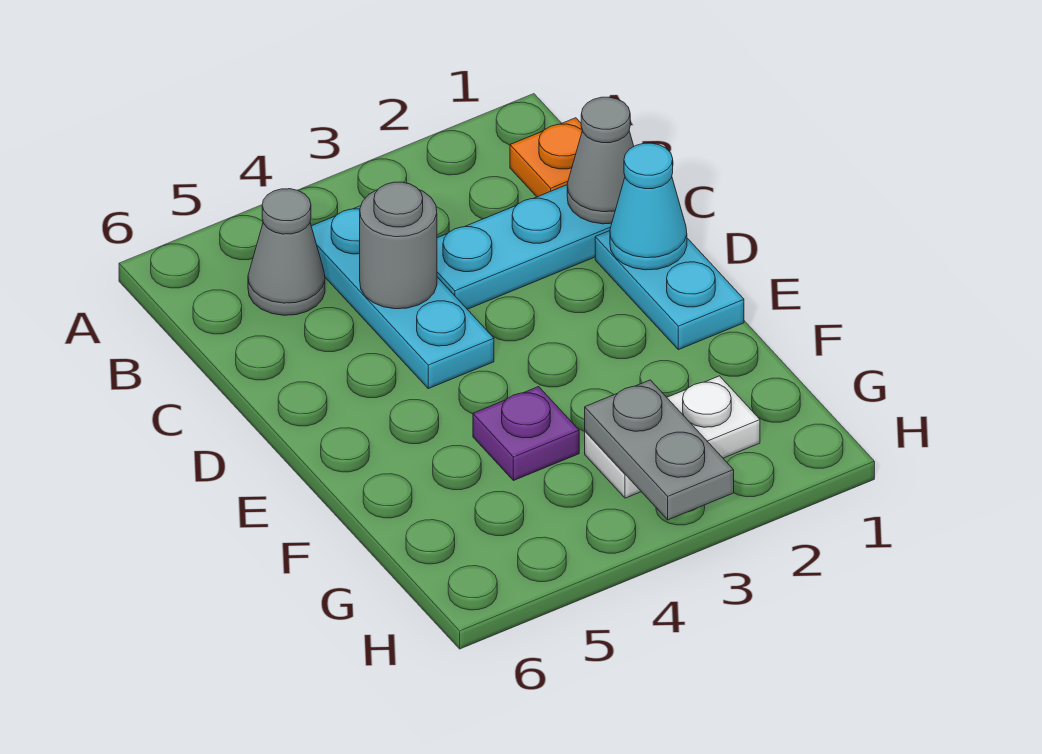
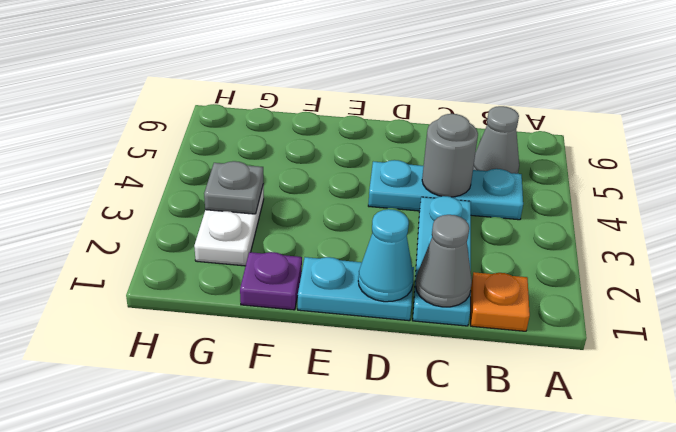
purple 1x1 plate [473,387,579,481] -> purple 1x1 plate moved to [240,252,302,310]
grey 1x2 plate [585,380,734,520] -> grey 1x1 plate [204,161,263,214]

